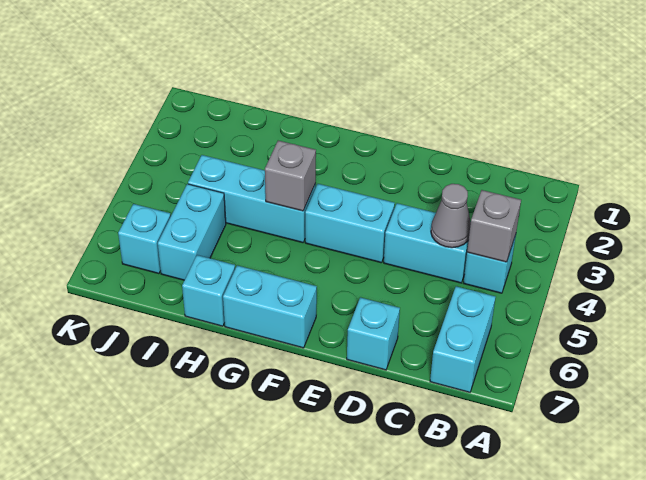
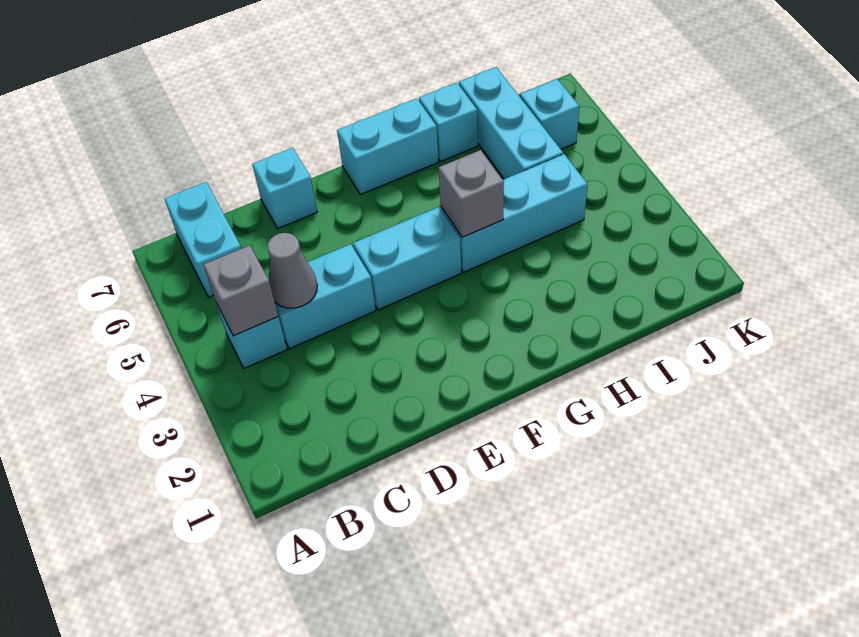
cyan 1x2 brick [158,184,226,280] -> cyan 1x3 brick [459,67,563,179]

